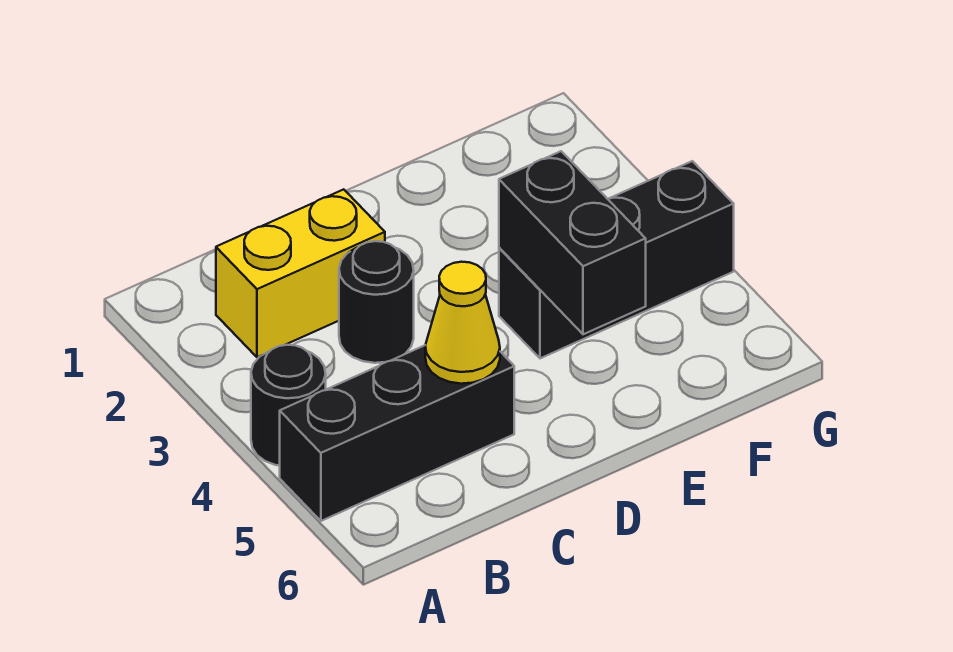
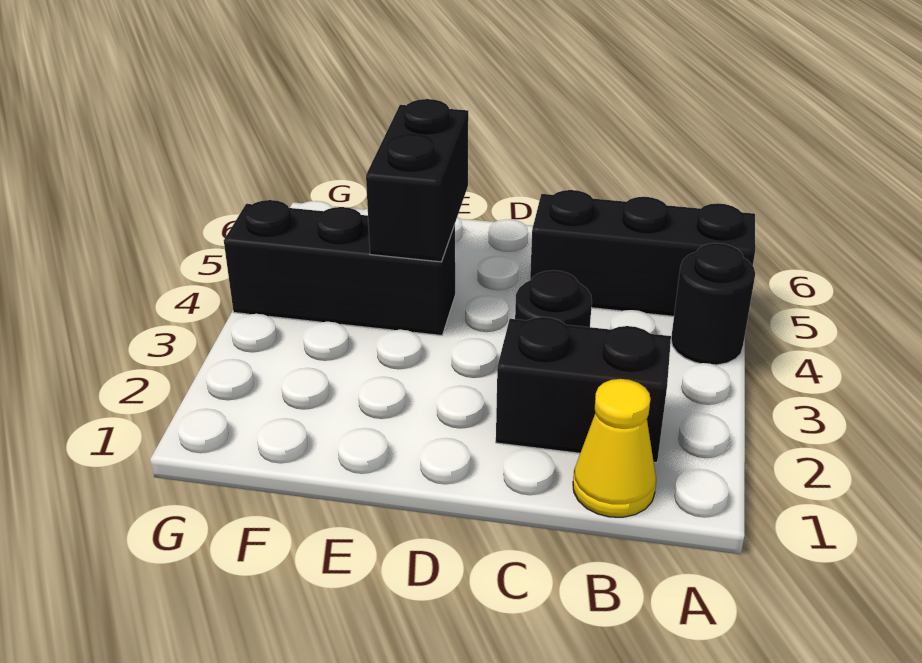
yellow 1x2 brick [216,189,385,357] -> black 1x2 brick [496,317,671,463]
yellow 1x1 cone [425,262,500,384] -> yellow 1x1 cone moved to [573,379,656,517]

